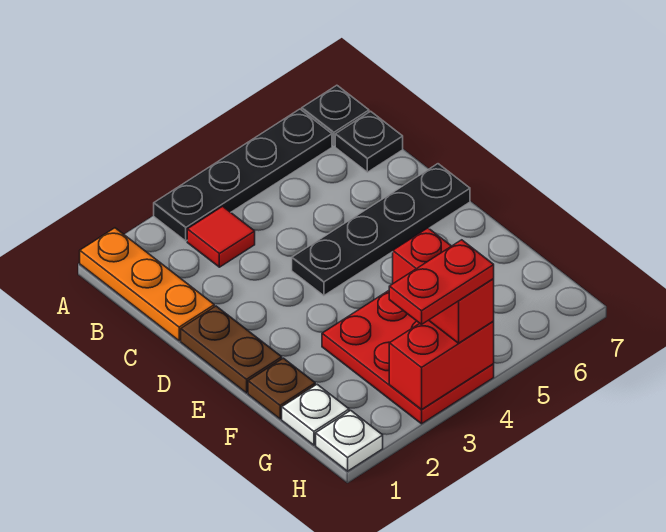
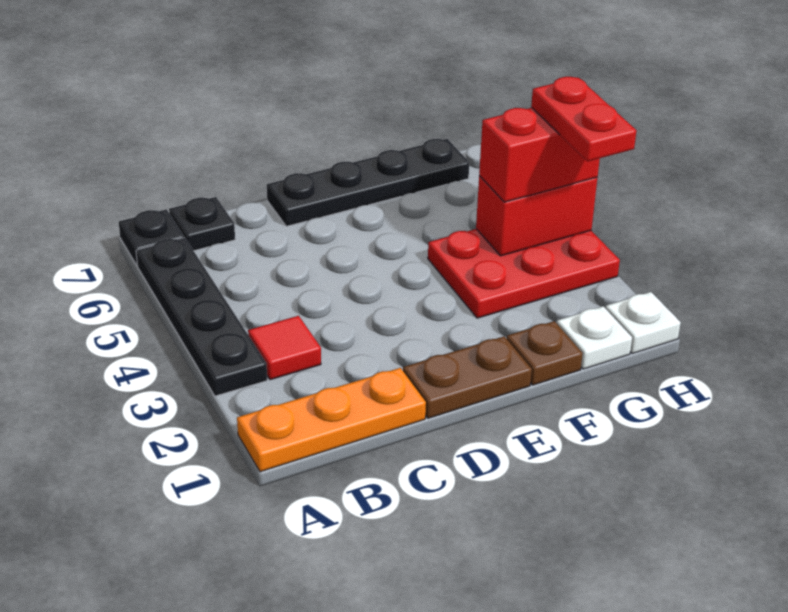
black 1x4 plate [292,164,470,296] -> black 1x4 plate turned to [267,139,469,226]
red 1x2 brick [389,320,494,409] -> red 1x2 brick turned to [476,176,597,256]

